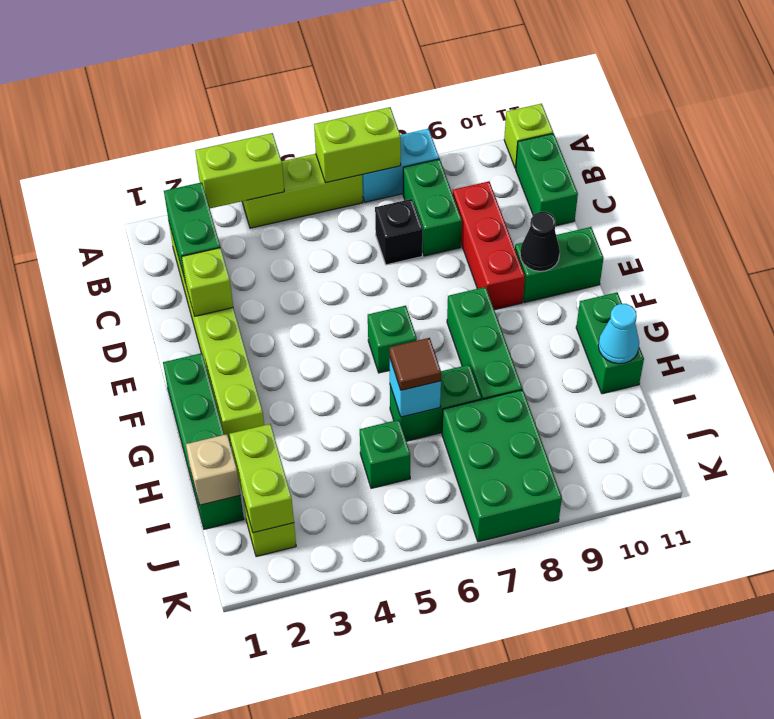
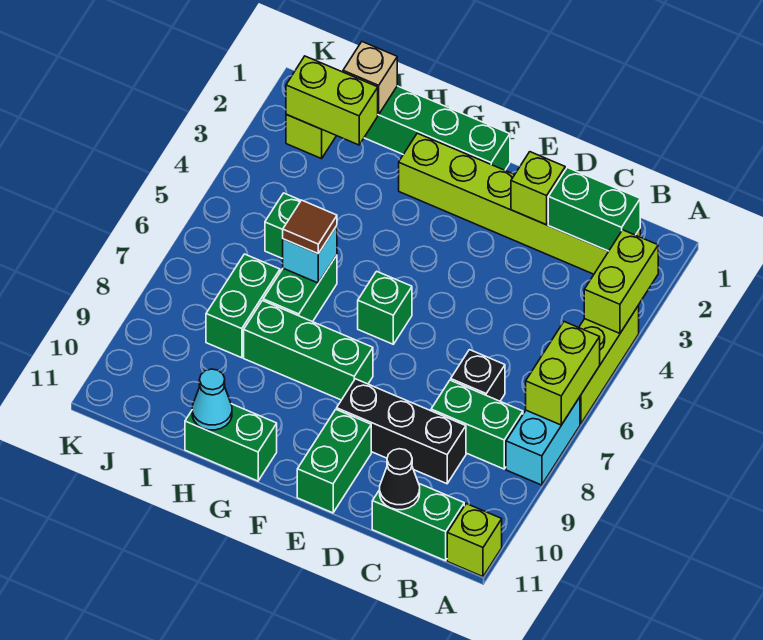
red 1x3 brick [453,181,525,310] -> black 1x3 brick [337,379,466,484]
black 1x1 cone [520,212,560,271] -> black 1x1 cone moved to [380,449,420,510]
green 2x3 brick [442,390,562,542] -> green 1x2 brick [206,254,280,358]

